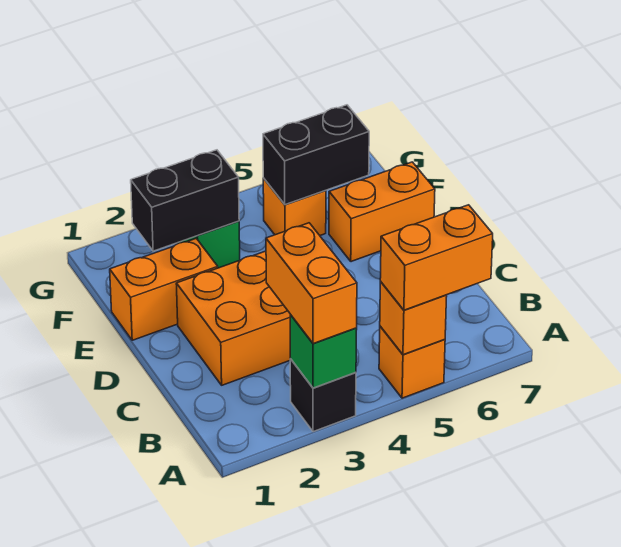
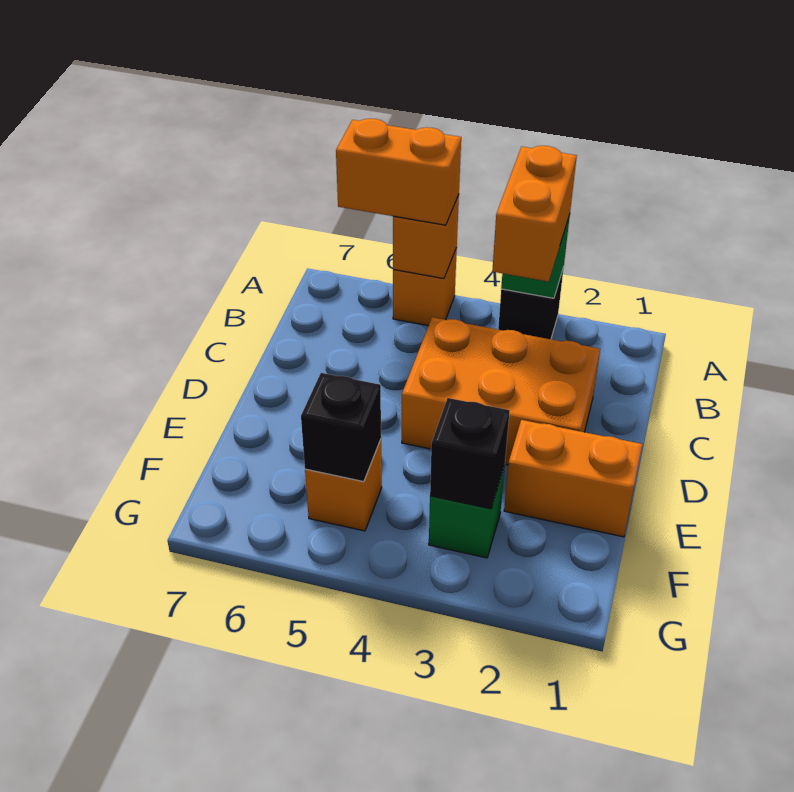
orange 1x2 brick [329,162,435,262] -> none
black 1x2 brick [131,150,239,251] -> black 1x1 brick [430,398,510,509]
black 1x2 brick [263,105,369,205] -> black 1x1 brick [301,373,381,482]

